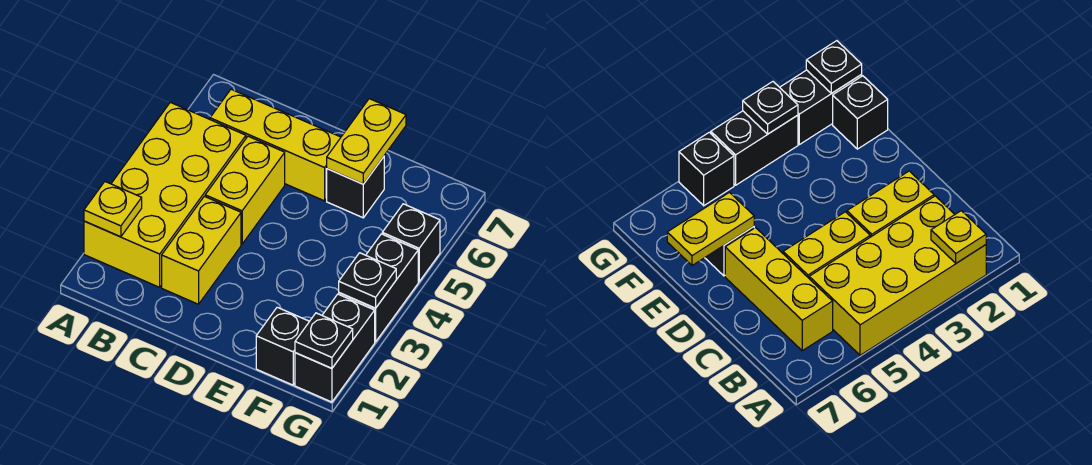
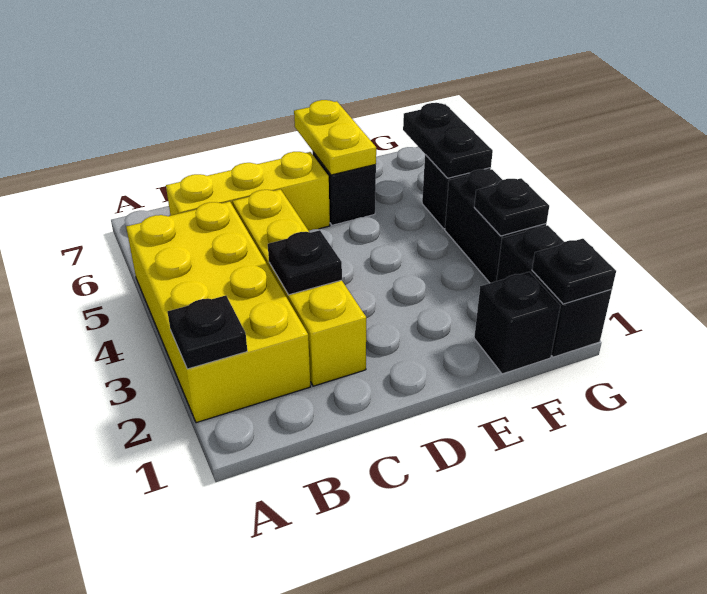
yellow 1x1 plate [84,182,142,237] -> black 1x1 plate [168,296,247,369]
none -> black 1x1 plate [268,230,342,295]
none -> black 1x2 plate [403,103,493,178]

